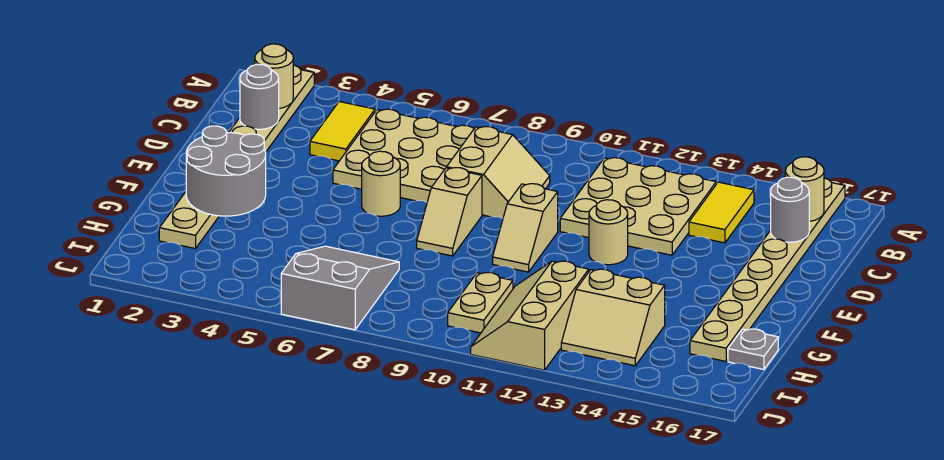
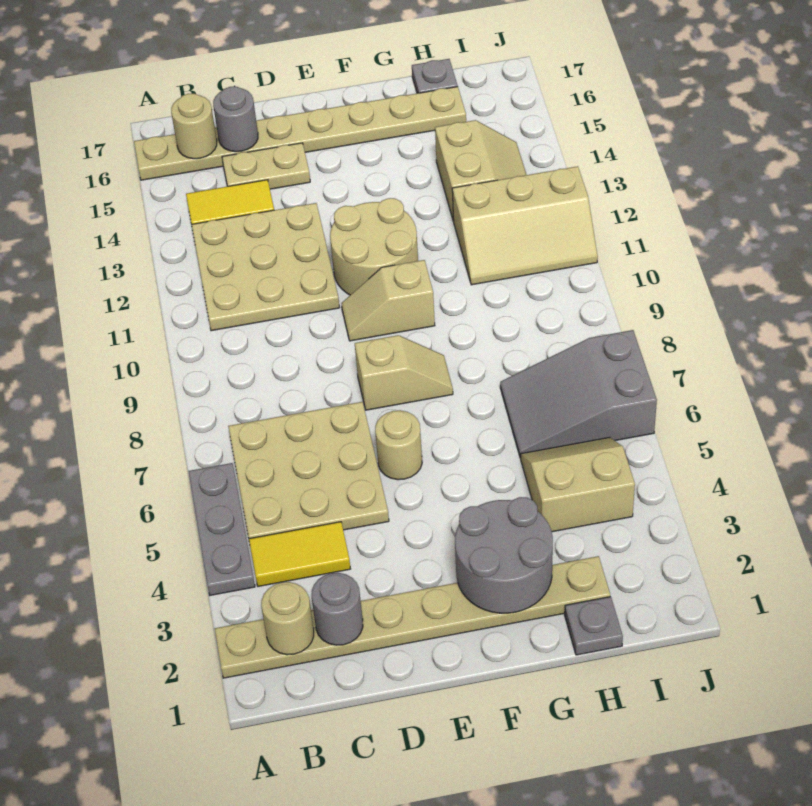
none -> grey 1x3 plate [188,463,255,595]
tan 2x2 slope [447,127,550,218] -> tan 2x2 slope moved to [521,437,635,532]
tan 1x2 slope [493,184,558,272] -> tan 1x2 slope turned to [341,260,435,341]
tan 1x1 round brick [589,200,628,265] -> tan 2x2 round brick [330,198,418,295]
none -> grey 1x1 plate [565,597,623,655]
tan 1x2 plate [448,273,513,333] -> tan 1x2 plate moved to [222,143,310,189]

